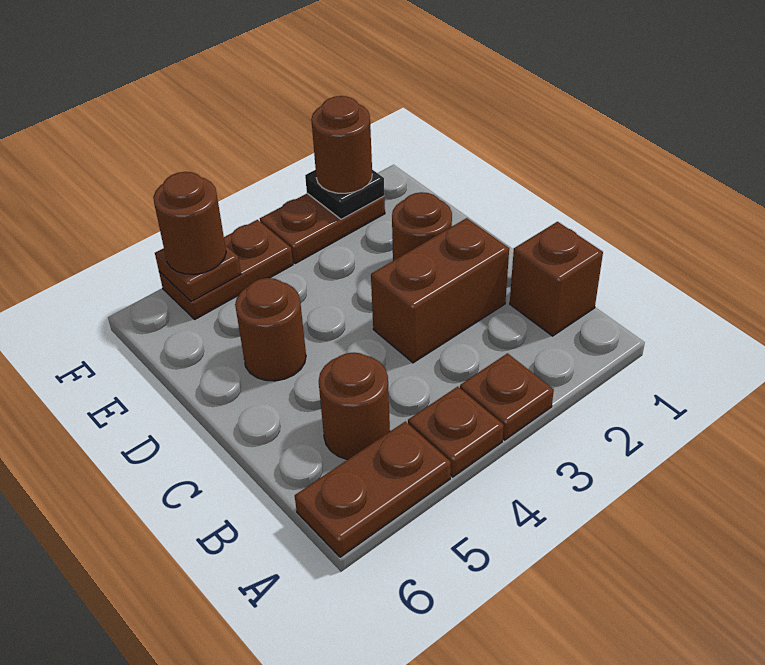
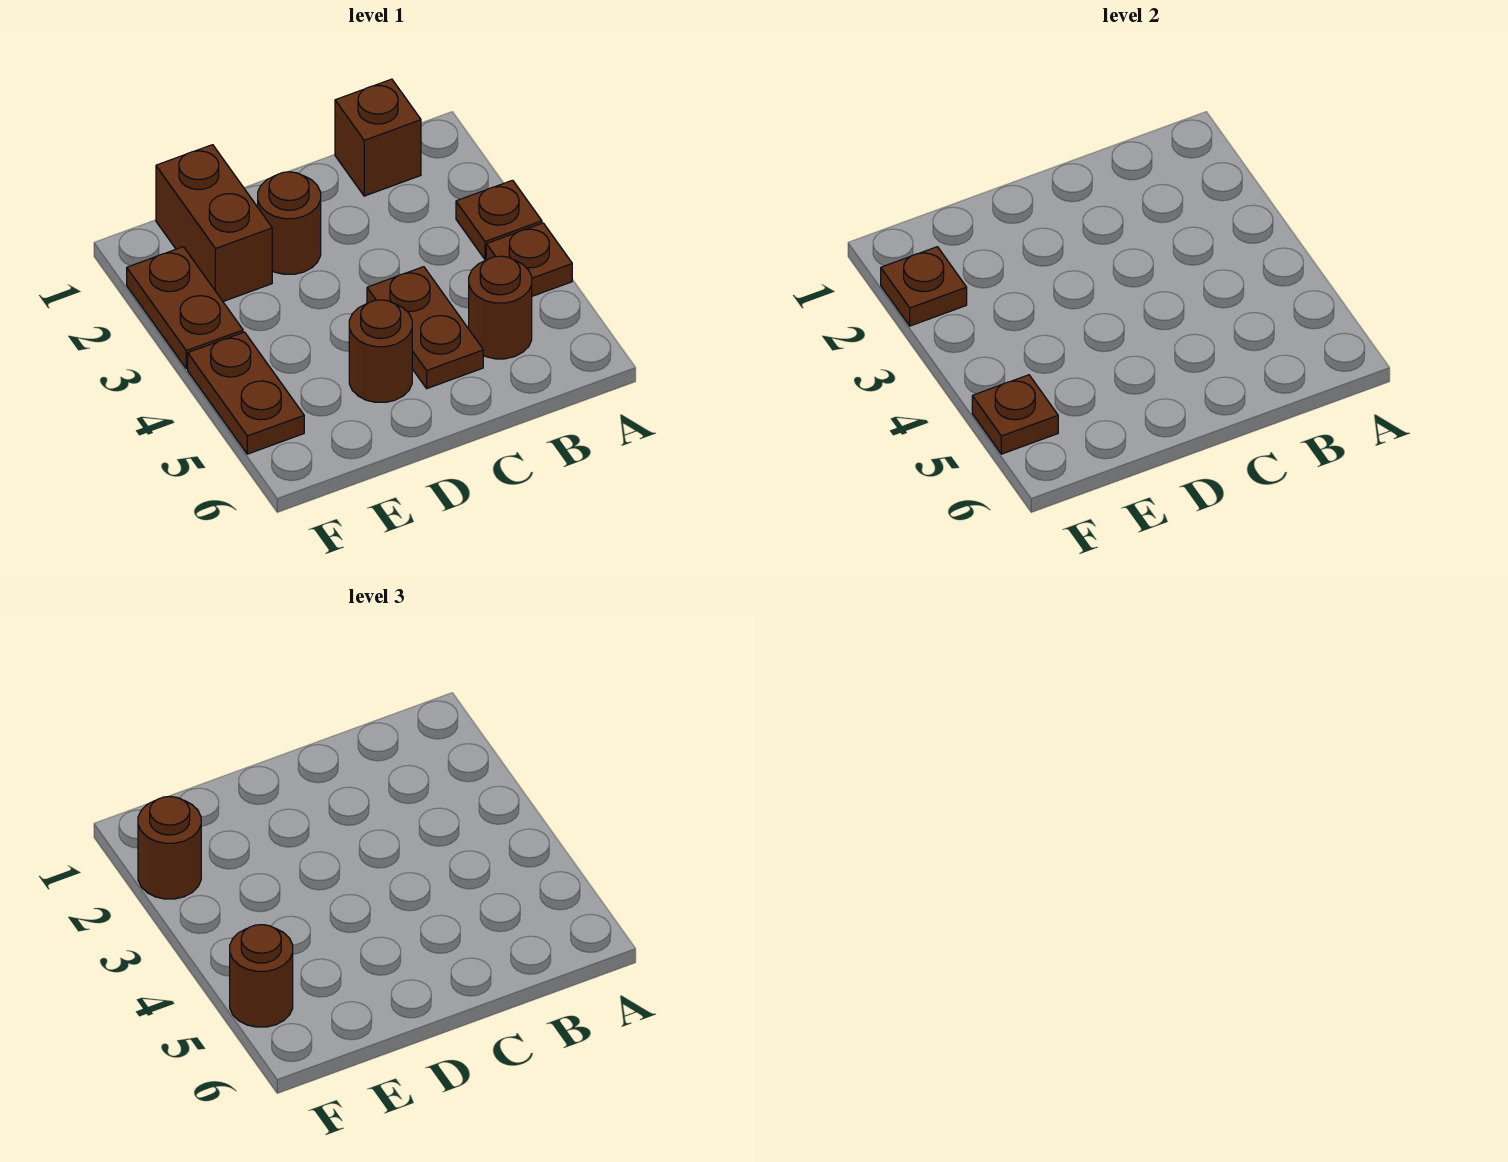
brown 1x2 plate [295,421,451,557] -> brown 1x2 plate moved to [367,267,483,388]
brown 1x2 brick [371,218,509,363] -> brown 1x2 brick moved to [156,145,272,301]
black 1x1 plate [305,170,384,219] -> brown 1x1 plate [881,247,967,326]

